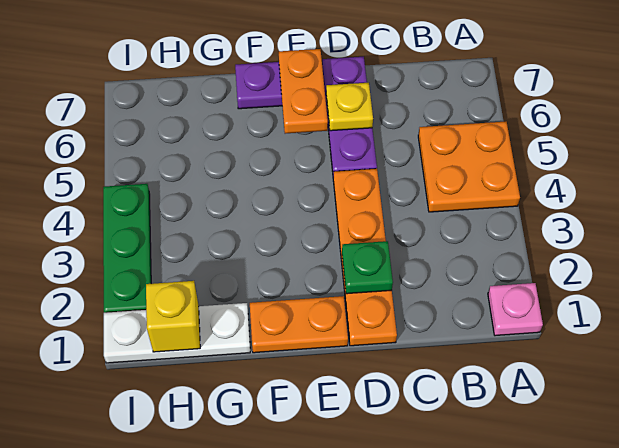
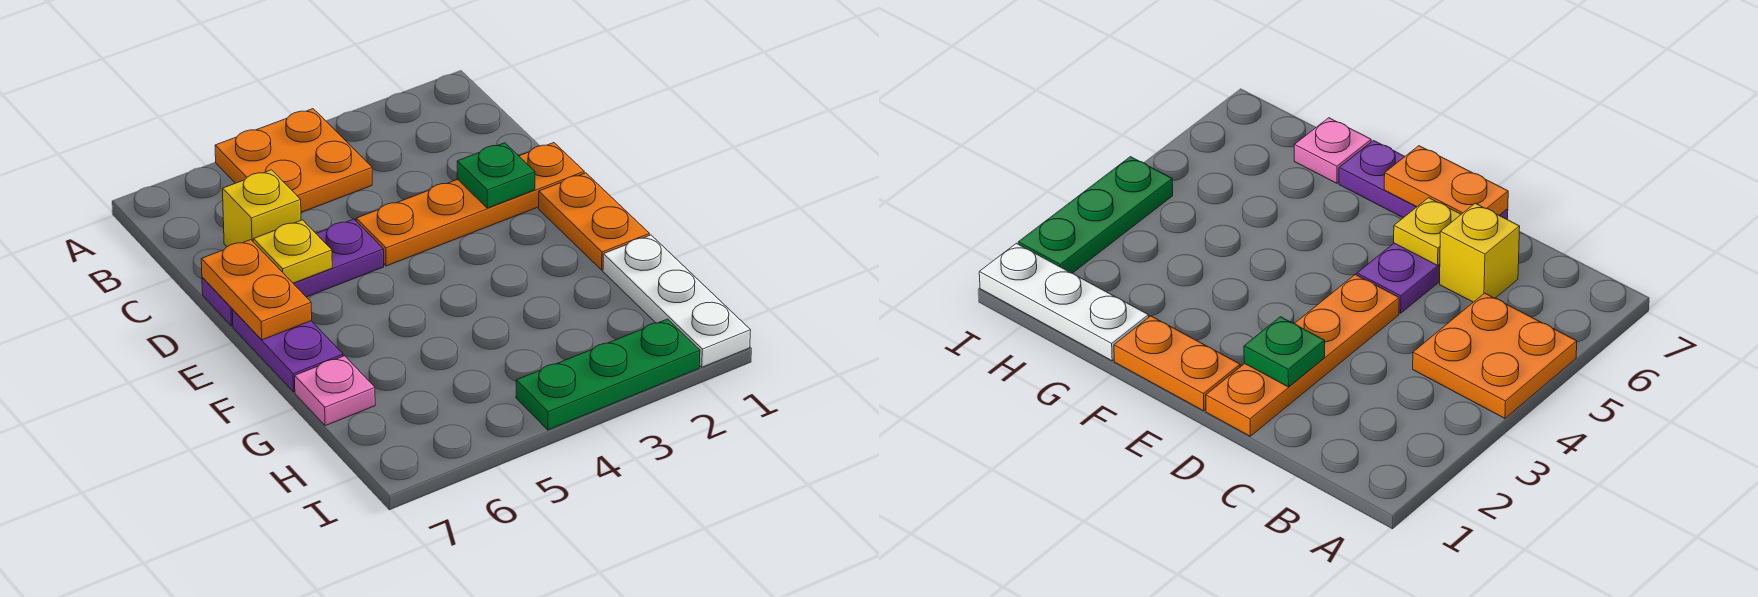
pink 1x1 plate [488,283,543,336] -> pink 1x1 plate moved to [295,356,375,426]
orange 1x2 plate [279,49,328,134] -> orange 1x2 plate turned to [201,240,312,340]
yellow 1x1 brick [146,281,200,352] -> yellow 1x1 brick moved to [223,170,301,247]

